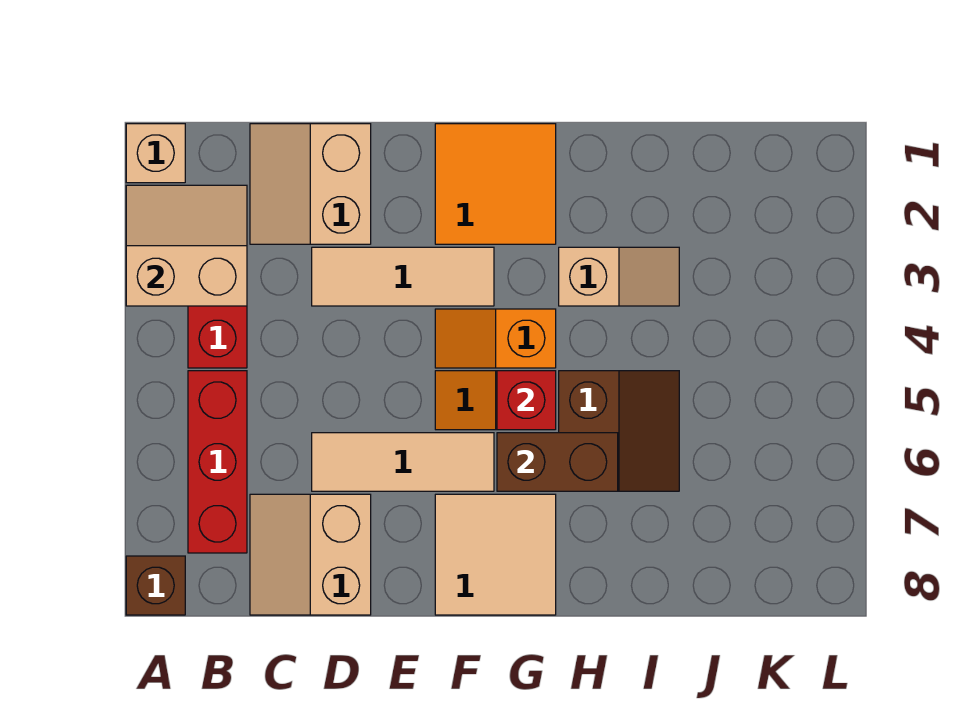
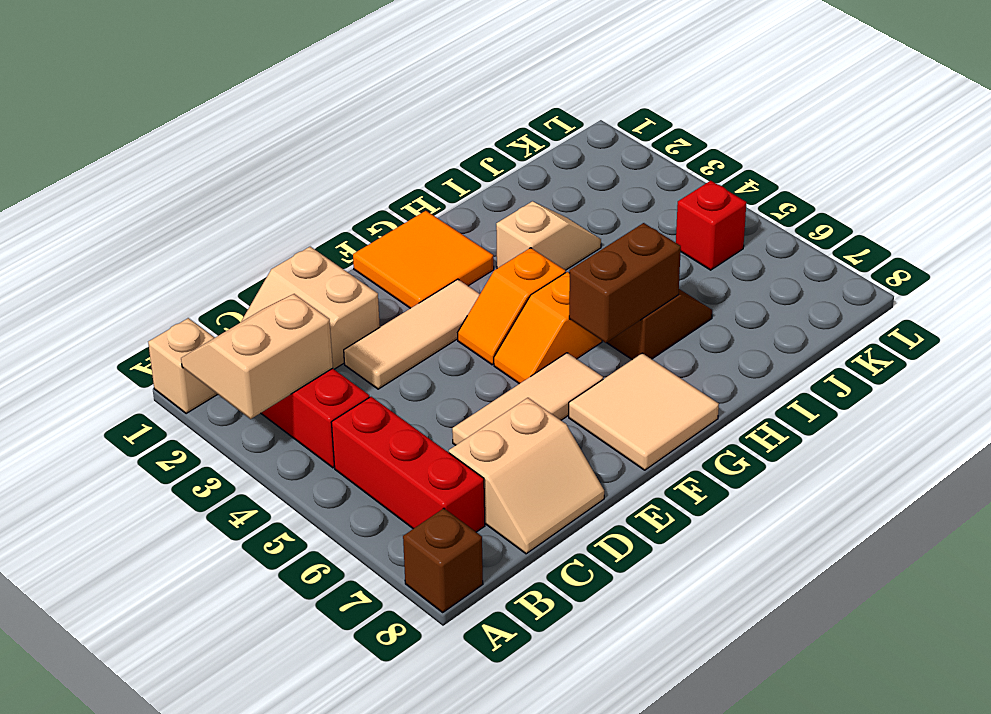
tan 2x2 slope [250,494,371,615] -> tan 2x2 slope turned to [449,398,604,554]
red 1x1 brick [497,371,556,430] -> red 1x1 brick moved to [676,181,746,270]

